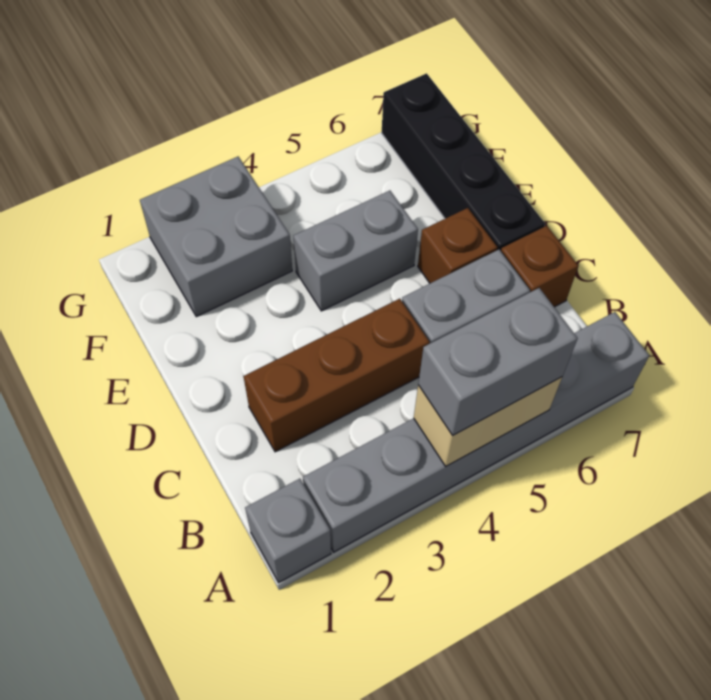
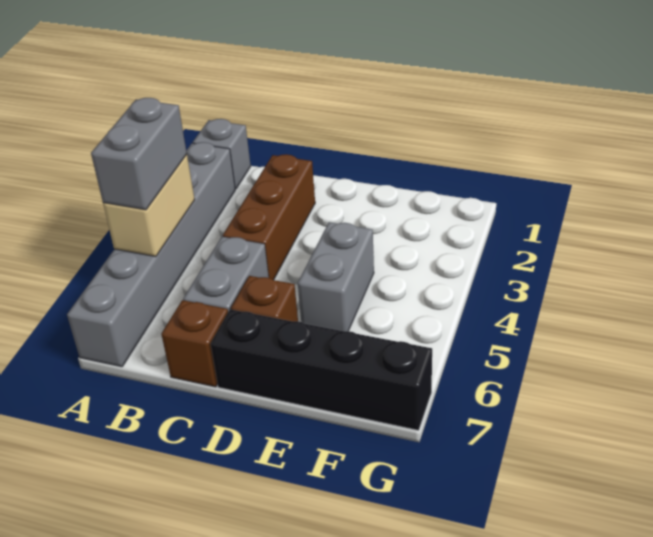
grey 2x2 brick [140,157,292,317] -> none

